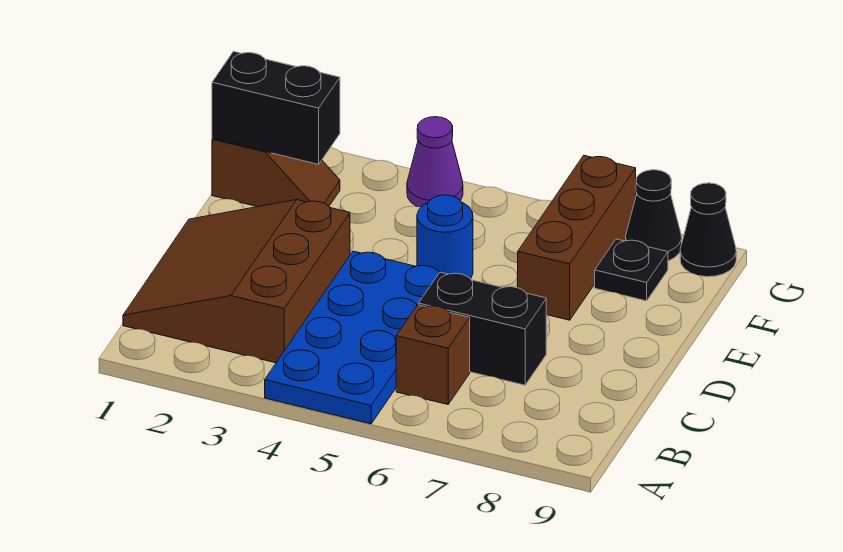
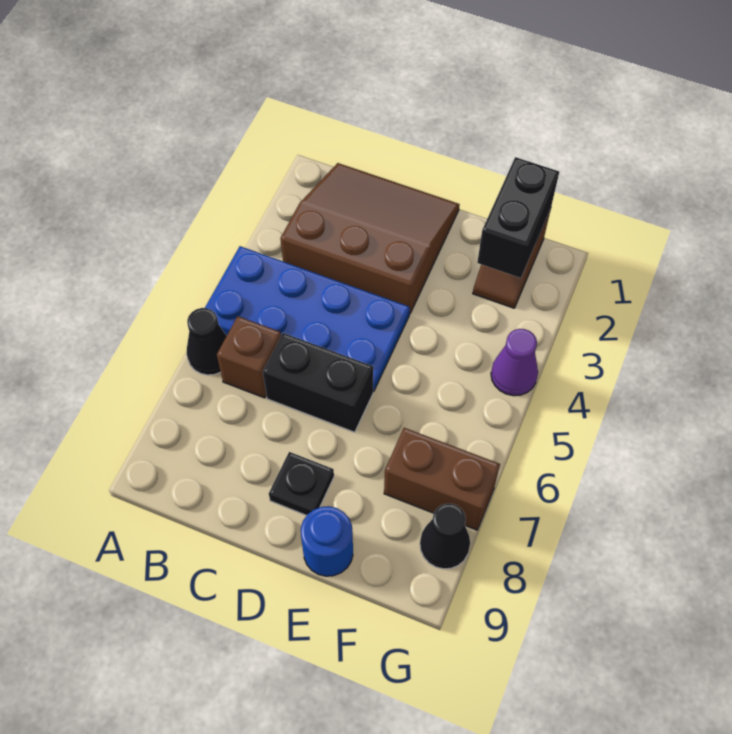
black 1x2 brick [419,272,546,385] -> black 1x2 brick turned to [263,333,373,432]
blue 1x1 round brick [417,195,473,279] -> blue 1x1 round brick moved to [301,506,353,576]
brown 1x3 brick [518,156,636,320] -> brown 1x2 brick [384,428,500,530]
black 1x1 plate [595,239,668,301] -> black 1x1 plate moved to [269,452,334,515]
black 1x1 cone [680,183,736,277] -> black 1x1 cone moved to [187,308,227,375]

